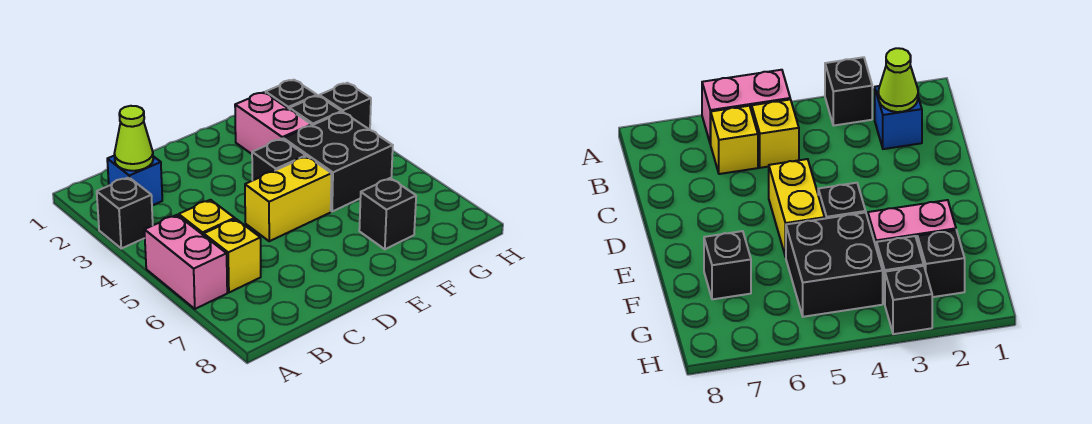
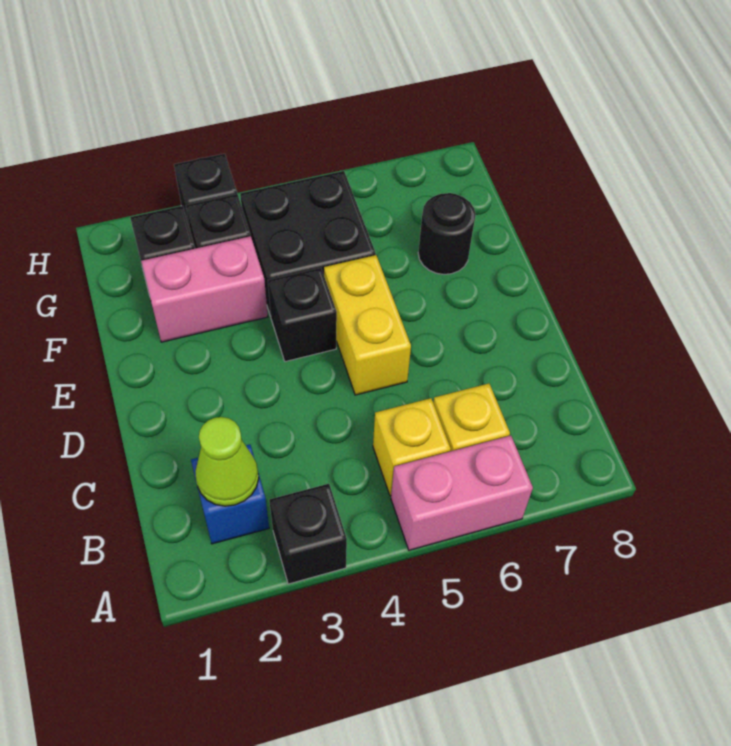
black 1x1 brick [359,178,416,249] -> black 1x1 round brick [418,193,475,274]

